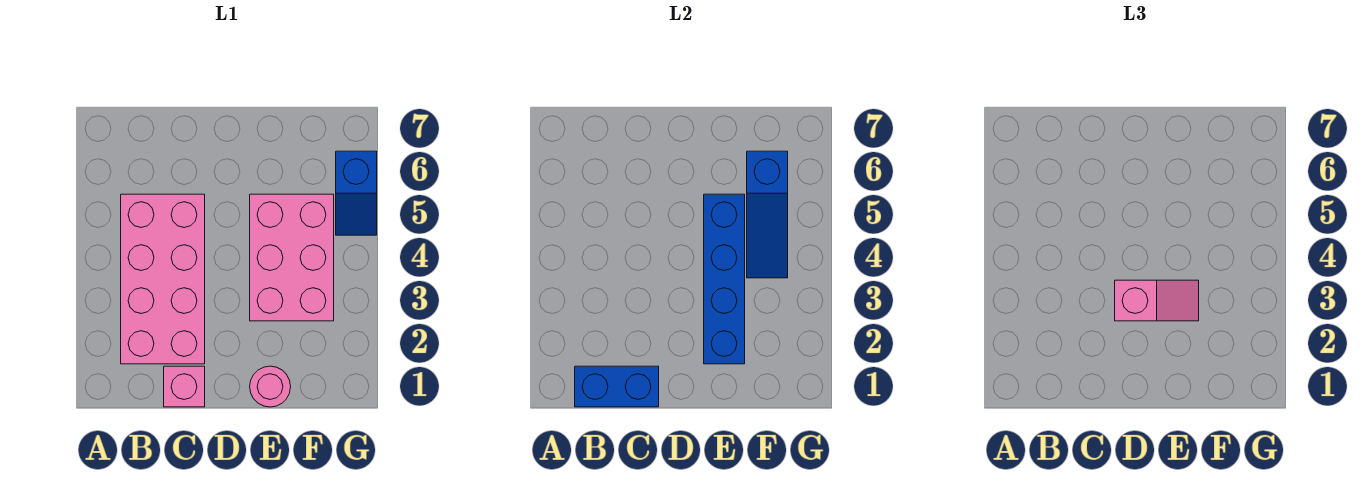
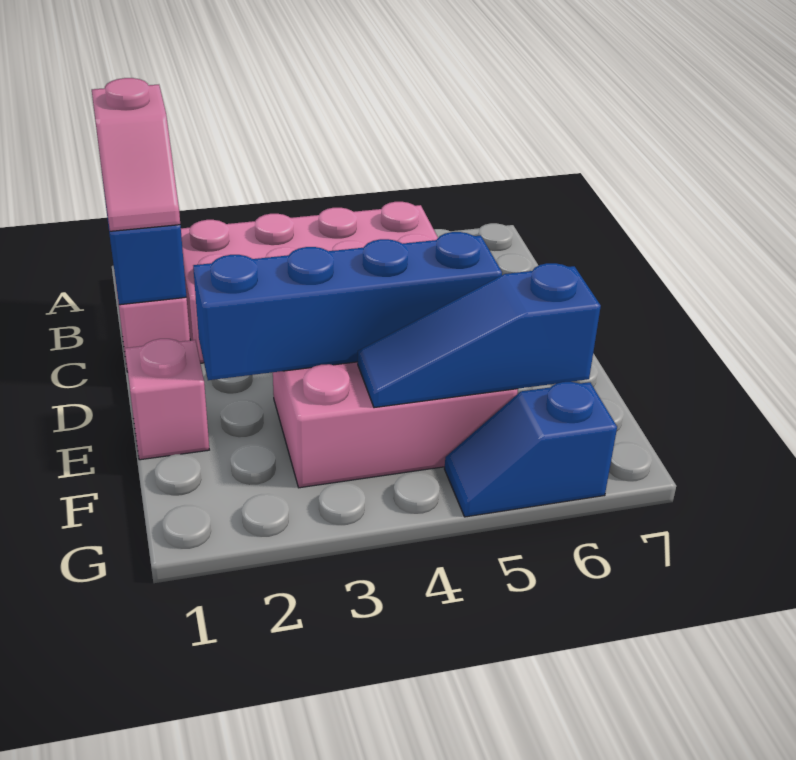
pink 1x2 slope [1115,280,1199,321] -> pink 1x2 slope moved to [92,78,180,231]
pink 1x1 round brick [250,366,291,407] -> pink 1x1 brick [125,339,209,460]

